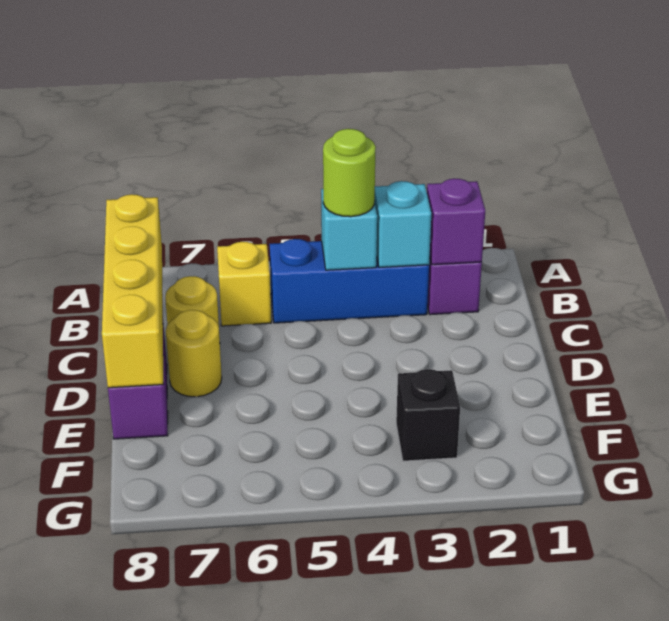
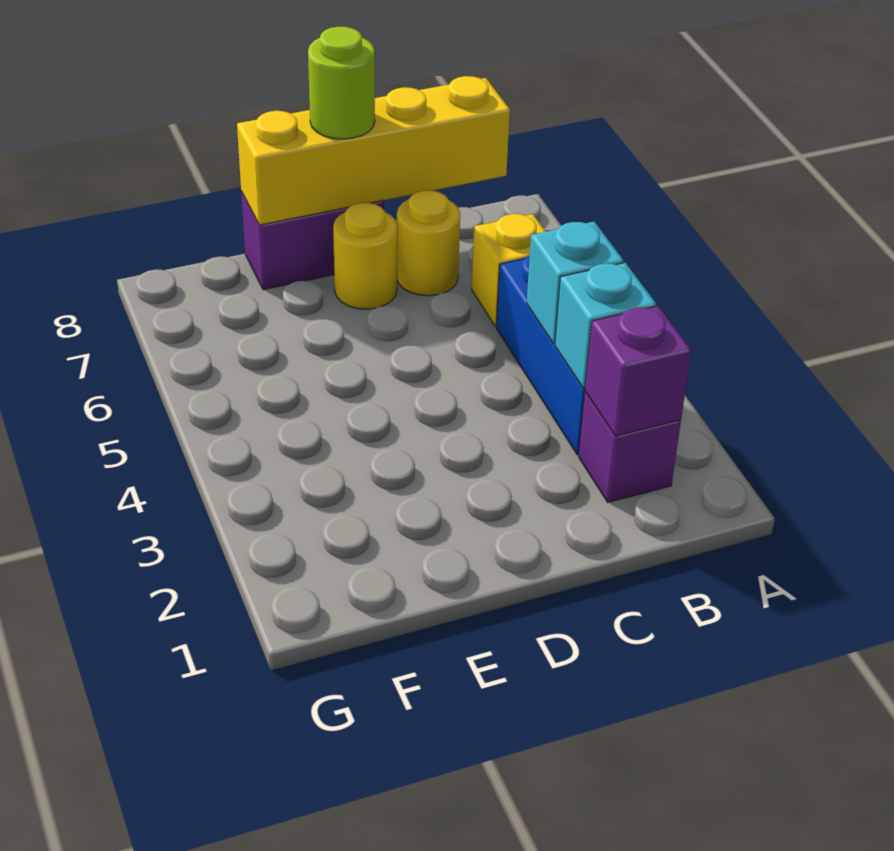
lime 1x1 round brick [323,129,376,217] -> lime 1x1 round brick moved to [308,27,375,139]
black 1x1 brick [396,369,460,461] -> none

